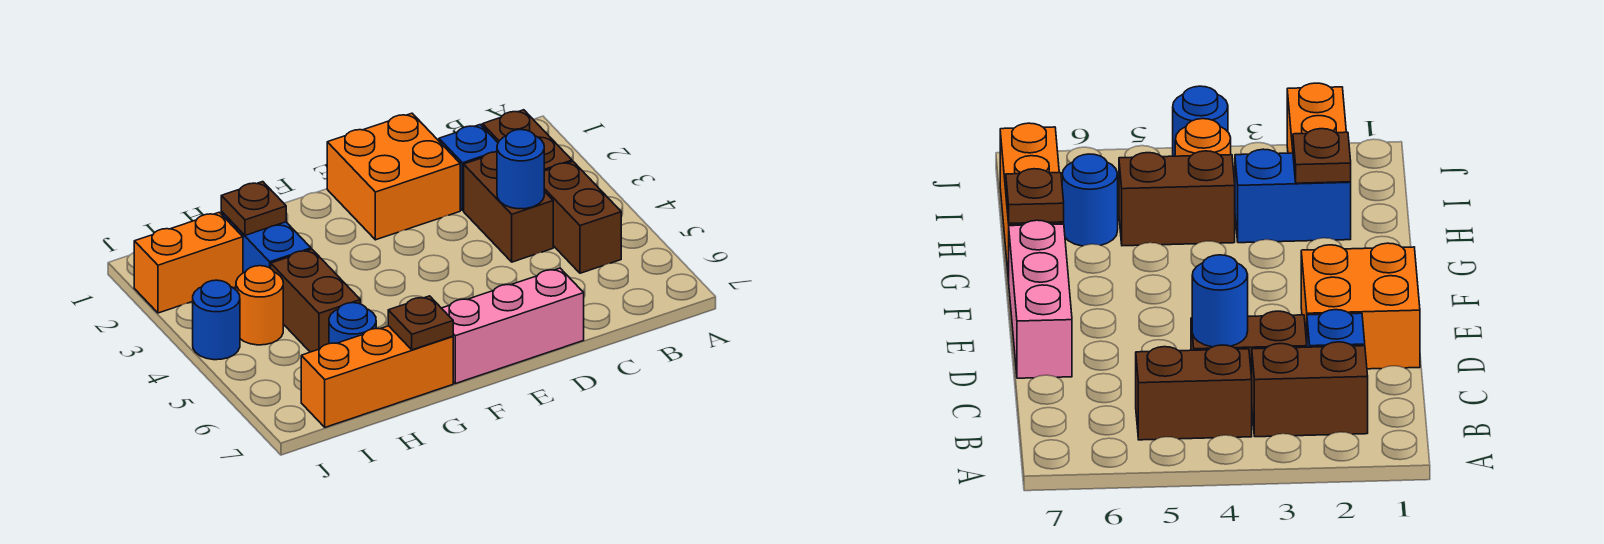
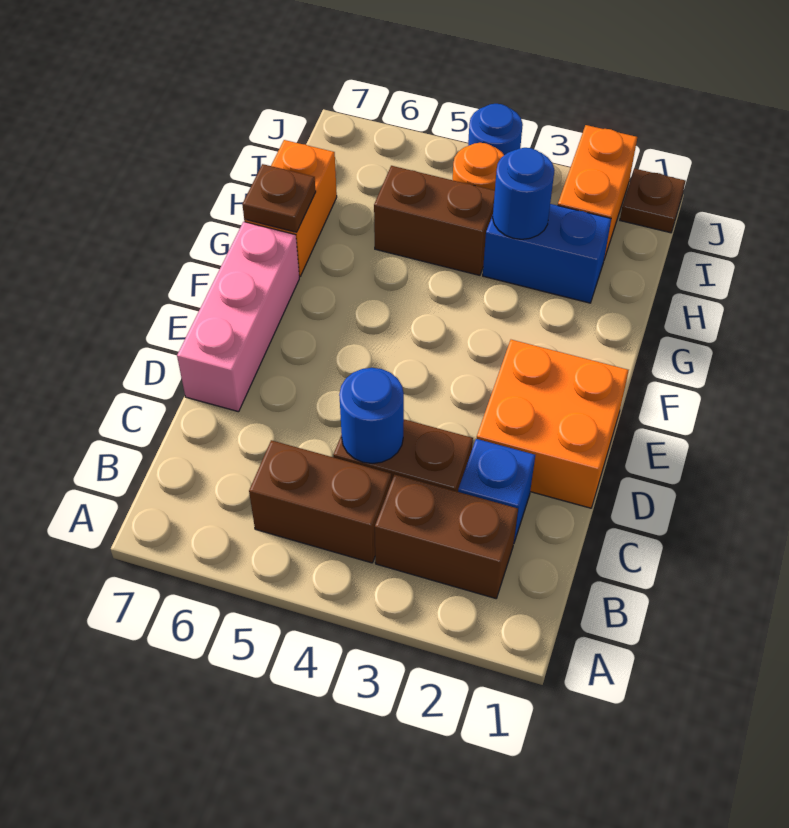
orange 1x3 brick [301,326,453,427] -> orange 1x2 brick [244,140,337,277]
brown 1x1 plate [221,182,286,235] -> brown 1x1 plate moved to [620,169,686,233]
blue 1x1 round brick [329,303,376,344] -> blue 1x1 round brick moved to [493,148,555,239]

